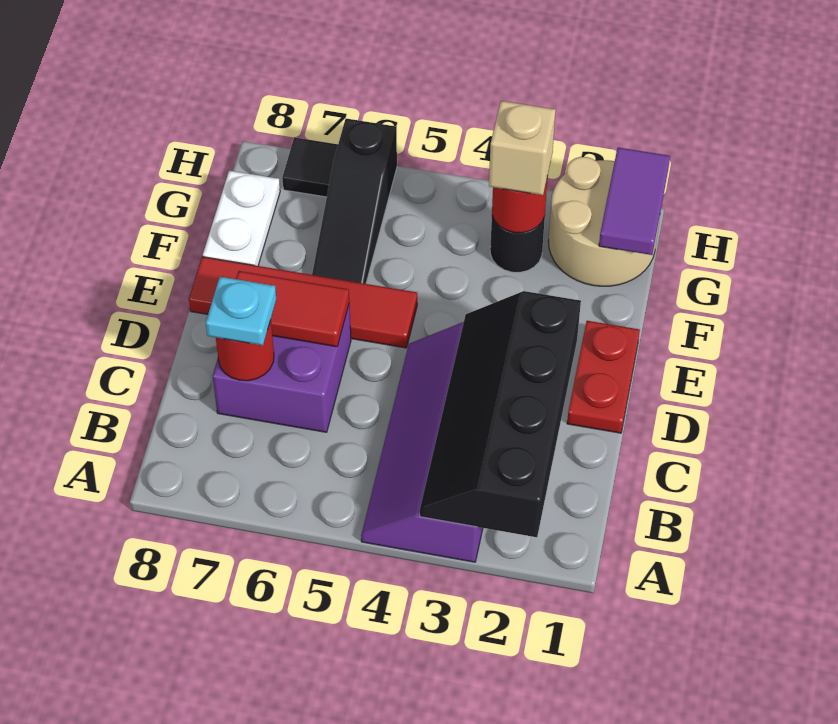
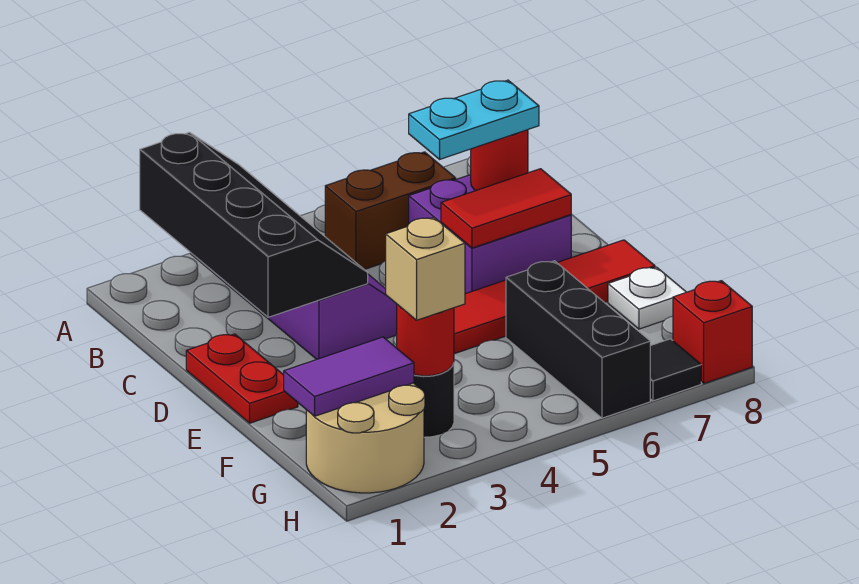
none -> brown 1x2 brick [325,152,456,270]
cyan 1x1 plate [206,277,276,345] -> cyan 1x2 plate [409,80,539,159]
black 1x3 slope [312,119,397,284] -> black 1x3 brick [506,261,650,418]
white 1x2 plate [203,171,280,266] -> white 1x1 plate [608,267,686,329]
purple 1x2 tile [599,148,670,255] -> purple 1x2 tile turned to [284,337,414,416]
none -> red 1x1 brick [673,281,752,383]

